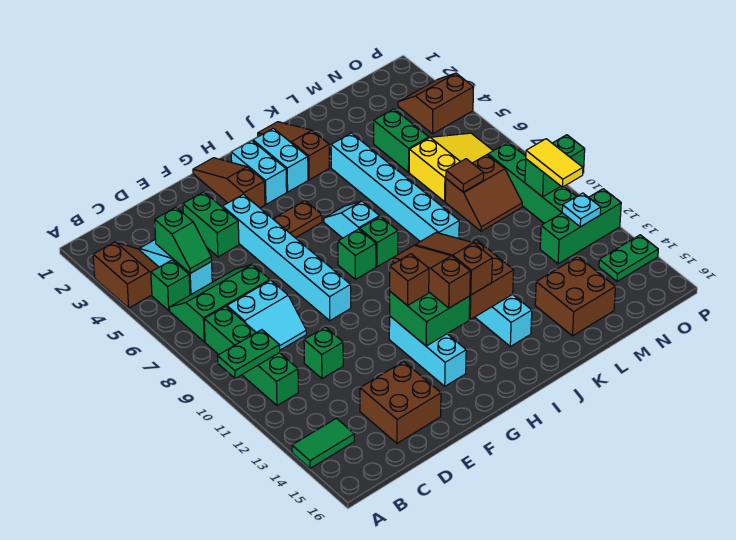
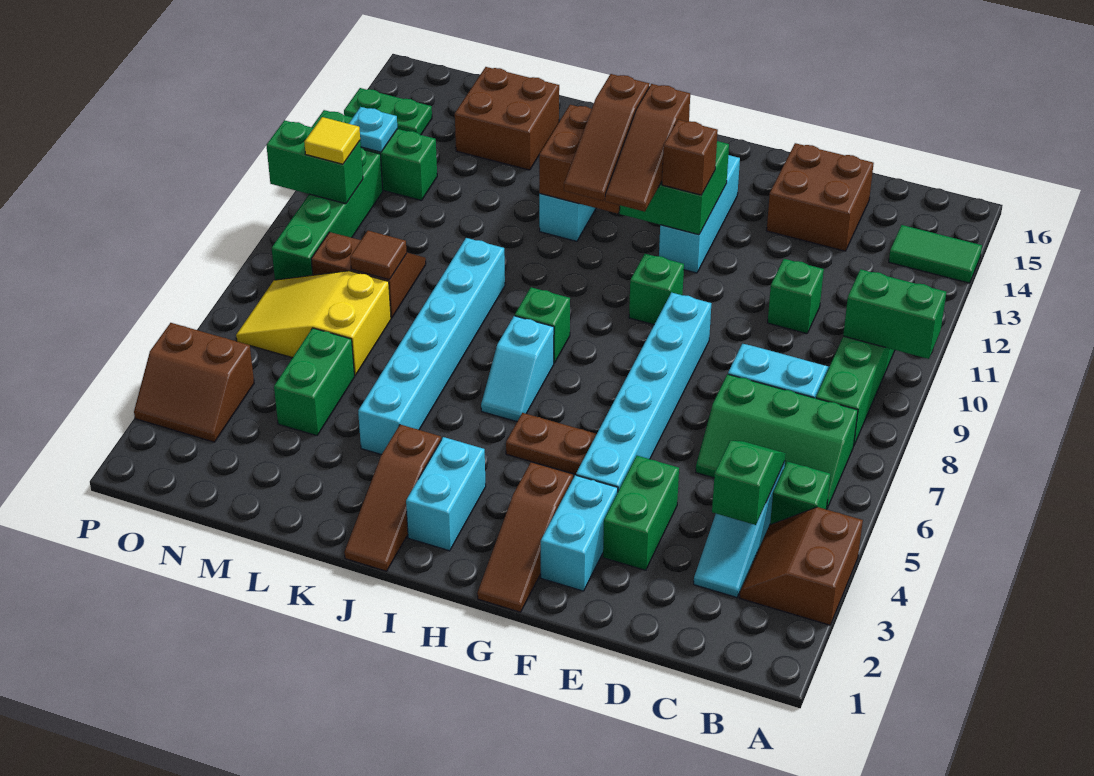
green 1x2 plate [218,330,280,379] -> green 1x2 brick [843,269,946,359]
cyan 1x2 brick [231,140,287,204] -> cyan 1x2 brick moved to [541,475,618,591]
green 1x1 brick [338,229,376,279] -> green 1x1 brick moved to [629,254,684,325]
yellow 1x2 tile [526,139,583,187] -> yellow 1x1 tile [304,117,360,164]

